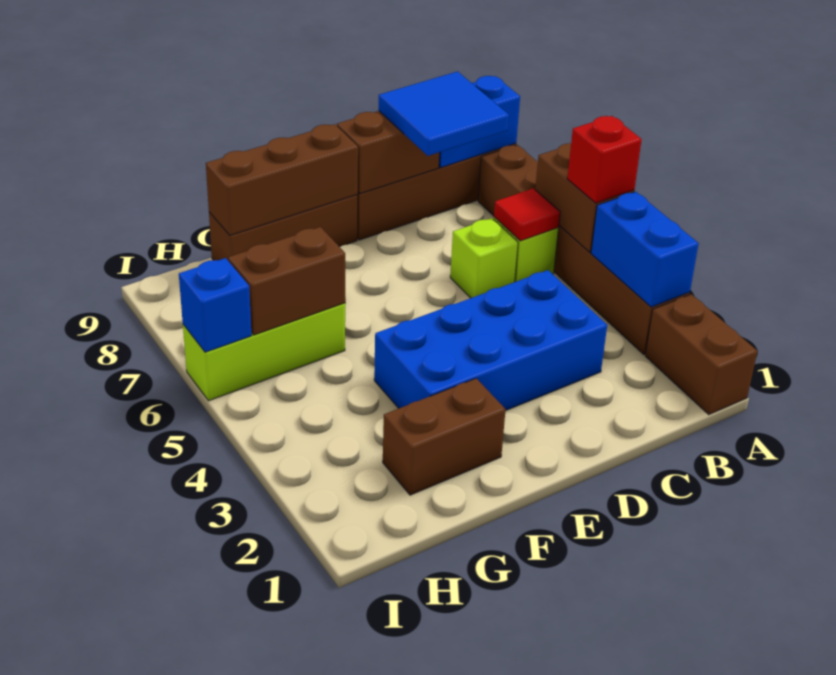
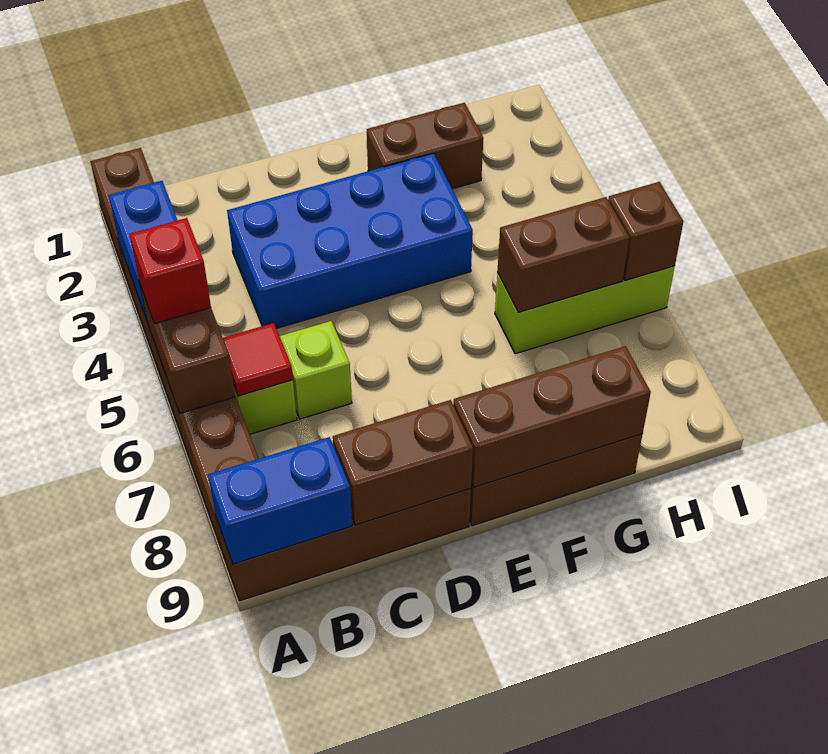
blue 2x2 tile [379,71,509,156] -> none
blue 1x1 brick [179,258,252,352] -> brown 1x1 brick [608,182,683,280]

